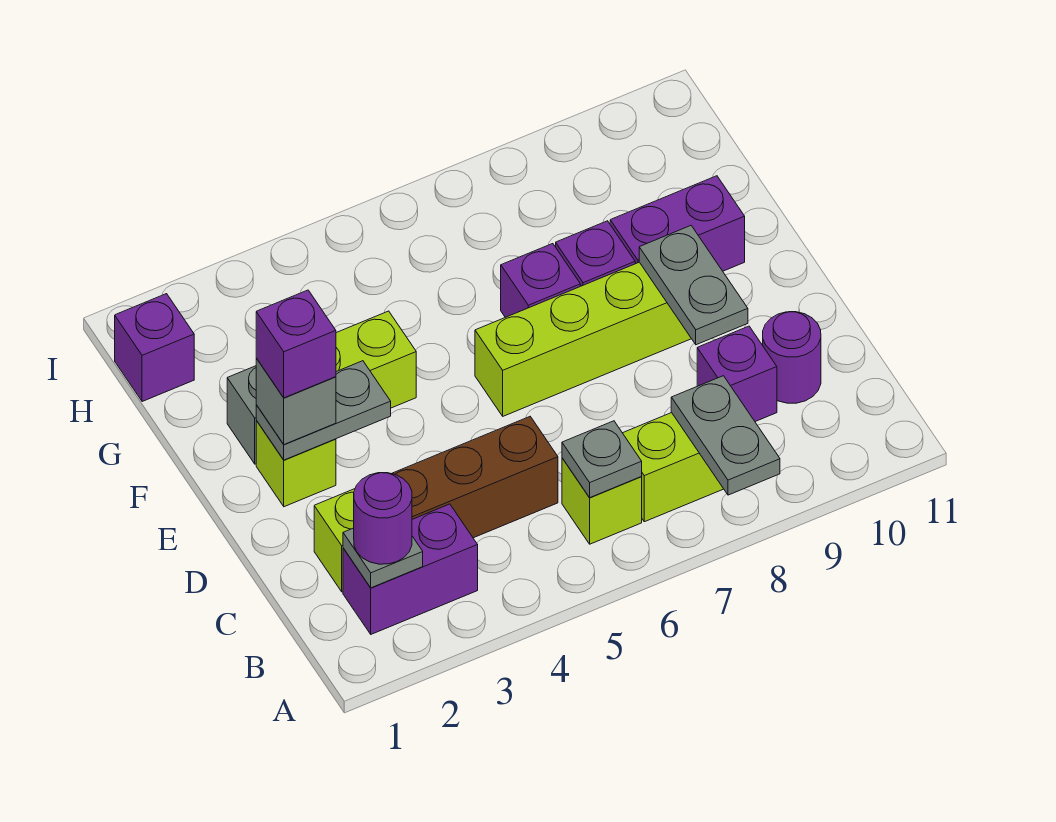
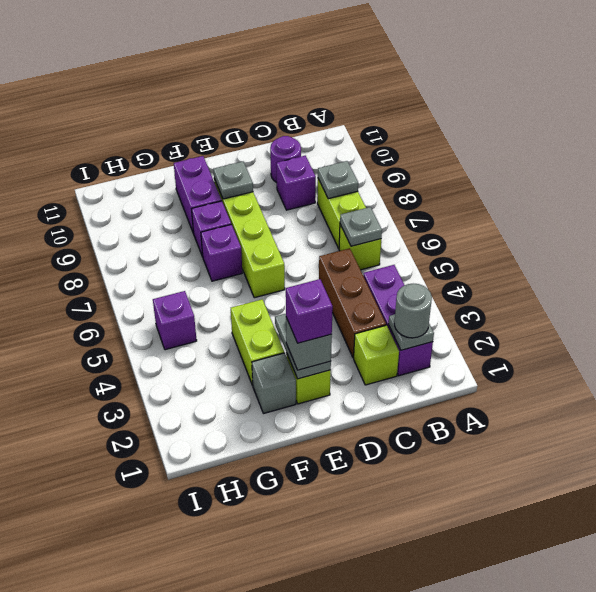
grey 1x2 plate [671,376,780,495] -> grey 1x1 plate [318,161,358,199]
purple 1x2 brick [343,504,478,634] -> purple 1x3 brick [363,265,433,376]
purple 1x1 round brick [354,473,412,564] -> grey 1x1 round brick [394,284,432,338]
grey 1x2 plate [639,226,748,345] -> grey 1x1 plate [213,162,253,199]
purple 1x1 brick [115,294,194,402] -> purple 1x1 brick moved to [153,291,197,350]

